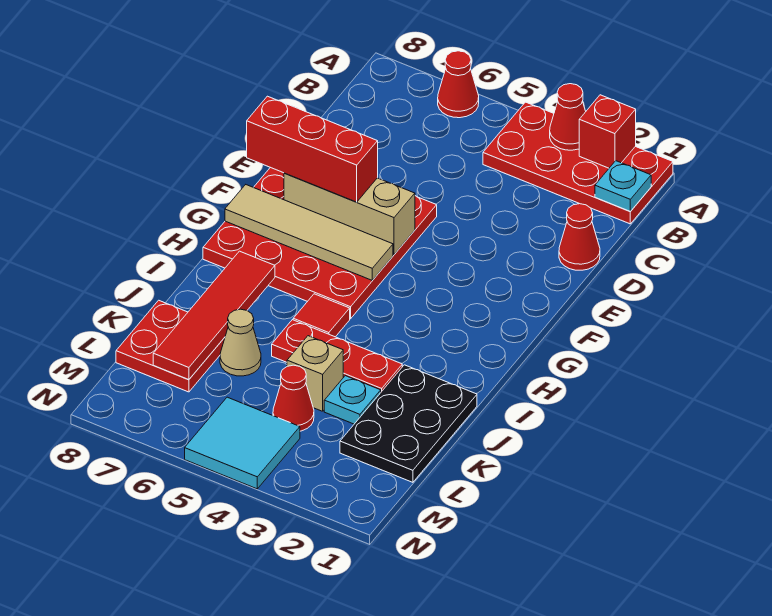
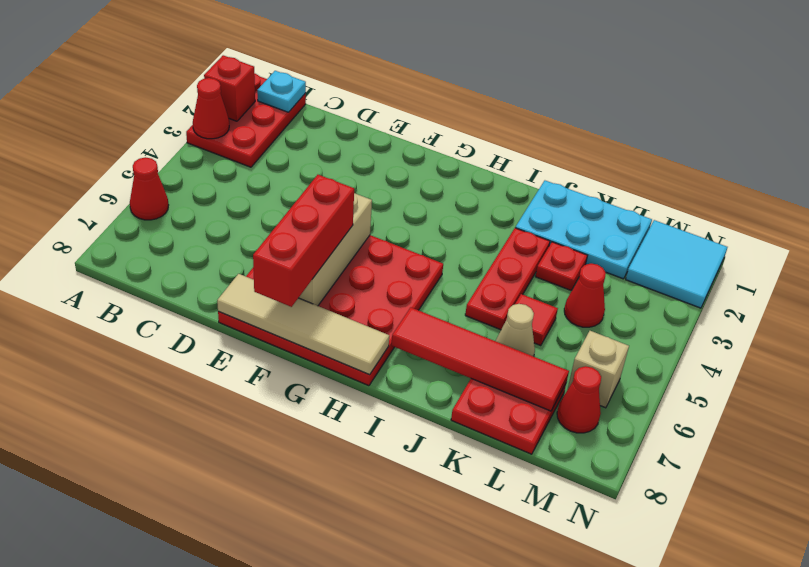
red 2x4 plate [483,102,673,224] -> red 2x3 plate [186,73,306,167]
red 1x1 cone [559,204,600,270] -> red 1x1 cone moved to [557,366,601,433]
tan 1x4 tile [225,185,393,280] -> tan 1x4 tile turned to [217,274,389,374]
red 1x1 tile [293,294,350,337] -> red 1x1 tile moved to [505,294,558,346]
black 2x3 plate [340,365,477,482] -> cyan 2x3 plate [515,181,652,279]
cyan 1x1 plate [324,376,381,424] -> red 1x1 plate [536,242,588,290]
tan 1x1 brick [287,336,343,411] -> tan 1x1 brick moved to [567,331,629,408]
cyan 2x2 tile [185,397,300,489] -> cyan 2x2 tile moved to [626,220,728,308]

